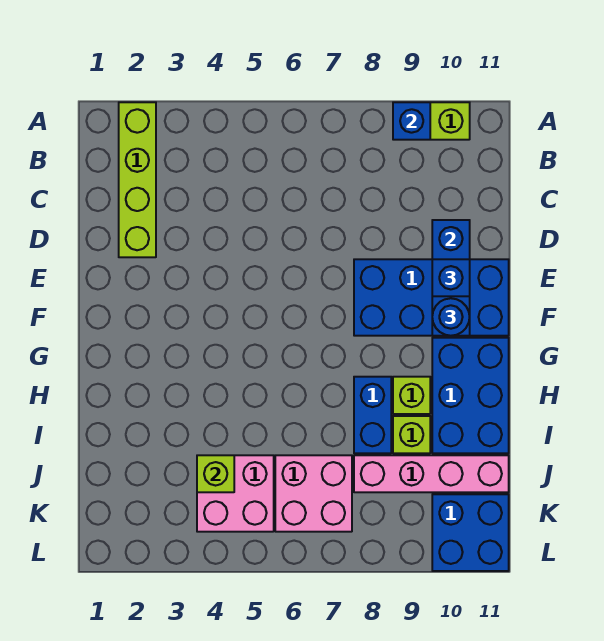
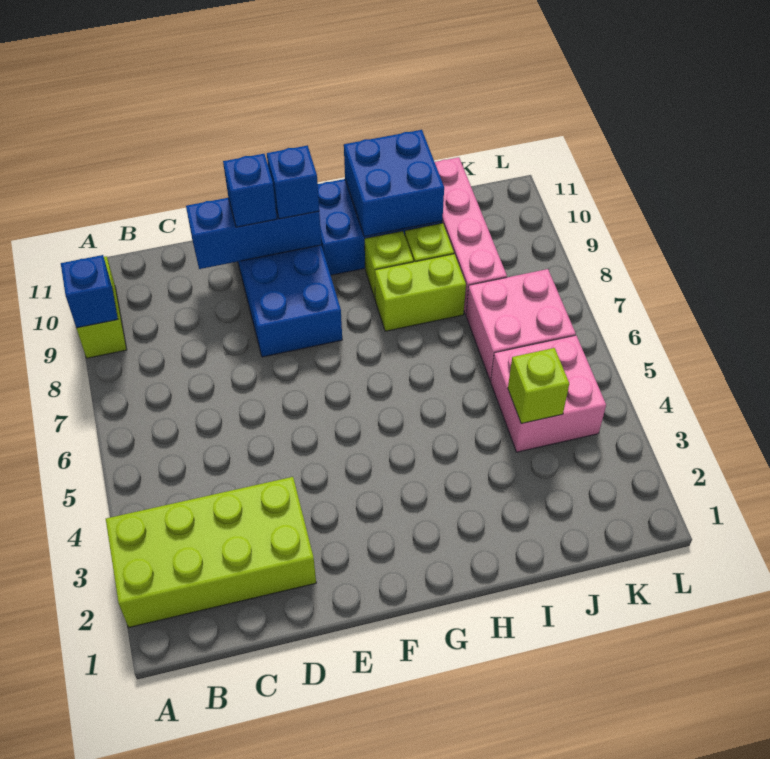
lime 1x4 brick [119,102,156,257] -> lime 2x4 brick [106,477,316,627]
blue 1x1 round brick [432,298,470,336] -> blue 1x1 brick [267,146,319,219]
blue 1x2 brick [354,377,391,453] -> lime 1x2 brick [375,254,466,331]
blue 2x2 brick [432,494,509,571] -> blue 2x2 brick moved to [344,130,444,237]

